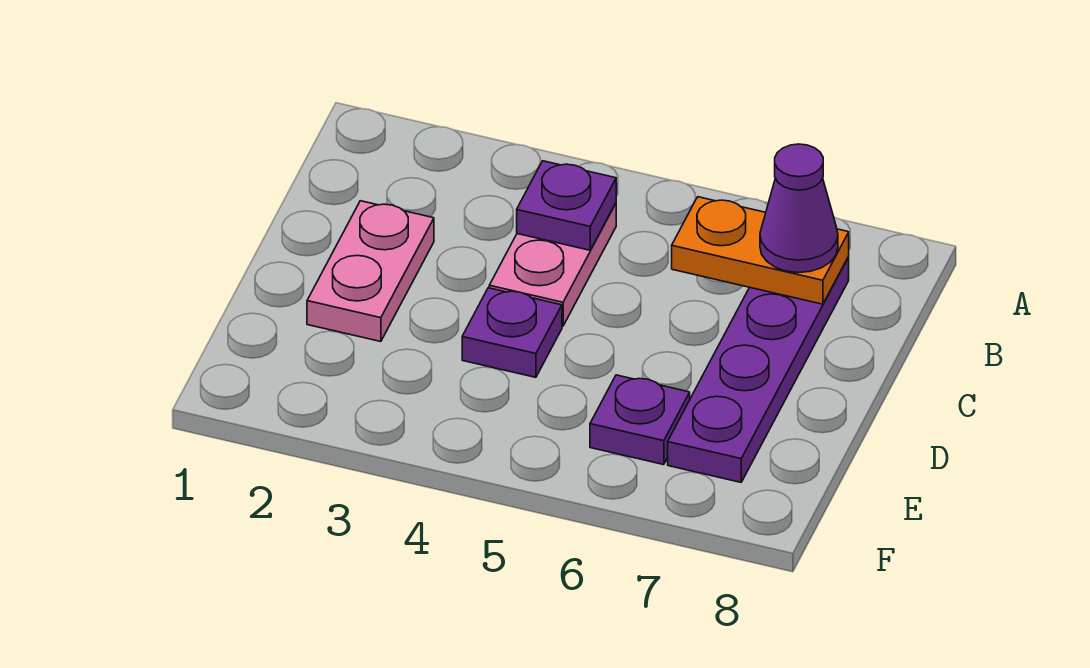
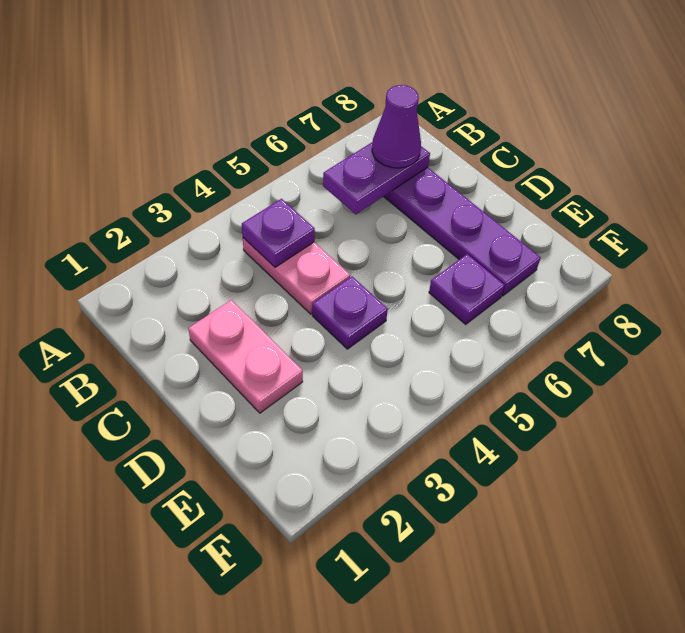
orange 1x2 plate [672,197,849,304] -> purple 1x2 plate [323,142,430,214]

